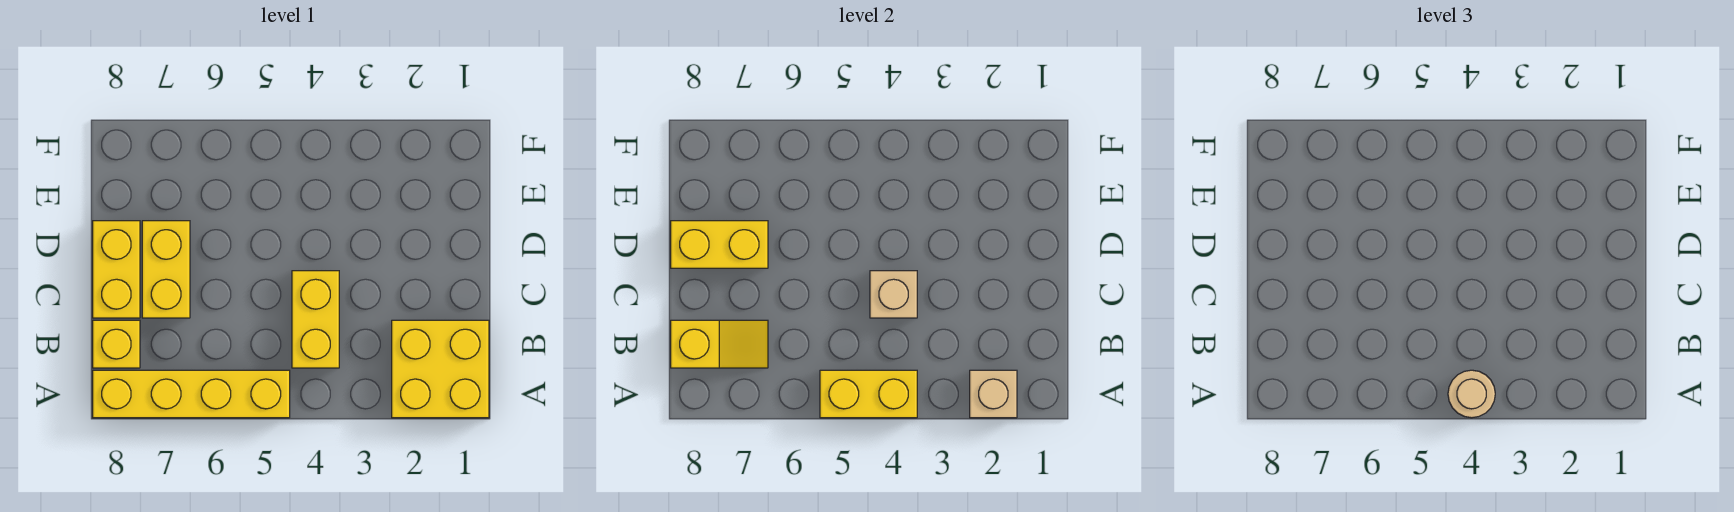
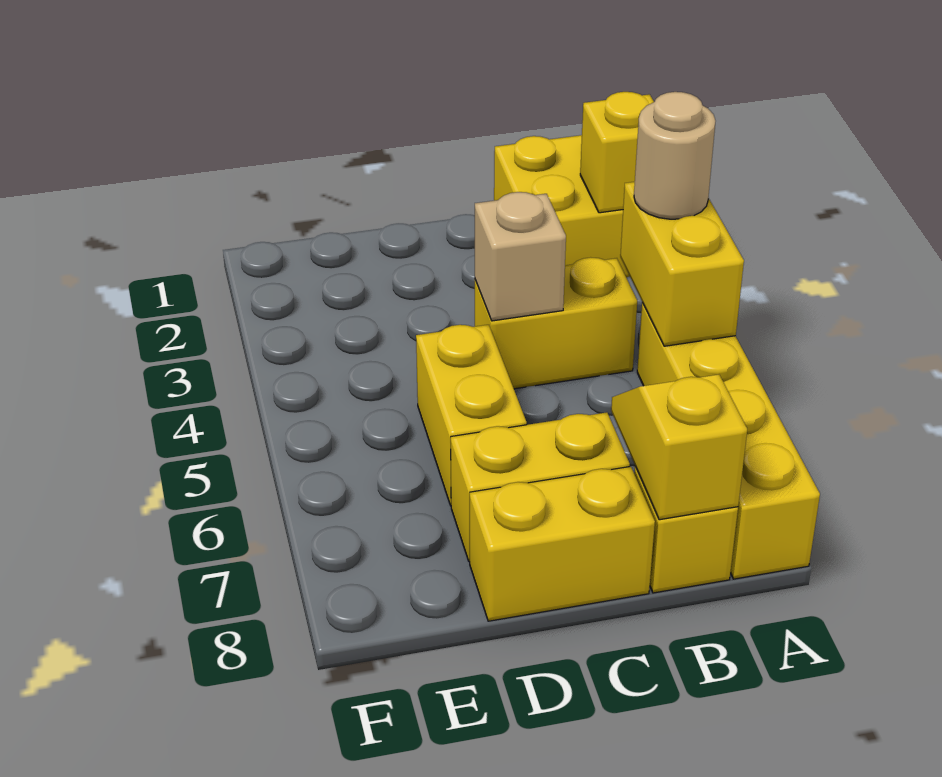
tan 1x1 brick [970,370,1017,418] -> yellow 1x1 brick [580,92,654,213]
yellow 1x2 brick [671,221,768,268] -> yellow 1x2 brick moved to [416,325,527,506]

